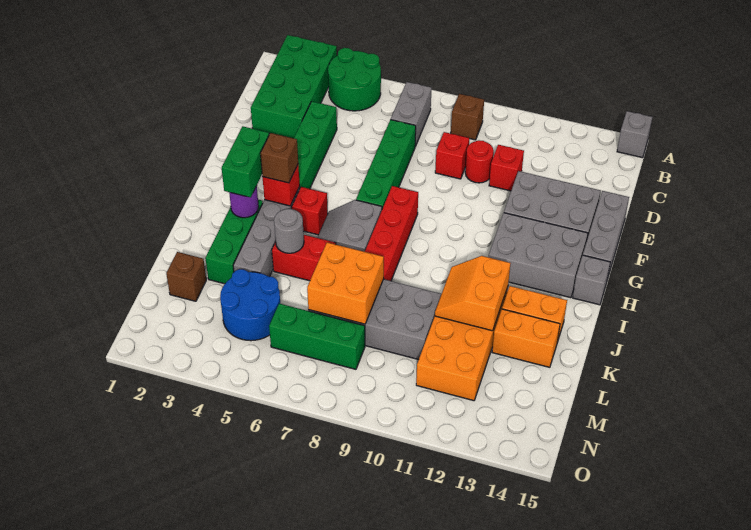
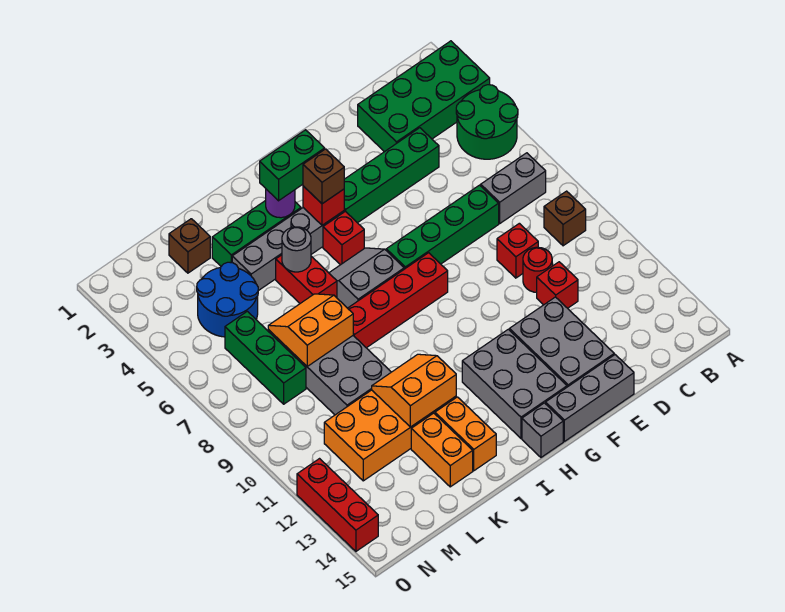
grey 1x1 brick [617,111,652,158] -> none
orange 2x2 brick [307,243,384,324] -> orange 2x2 slope [268,294,353,366]
none -> red 1x3 brick [297,459,378,551]

